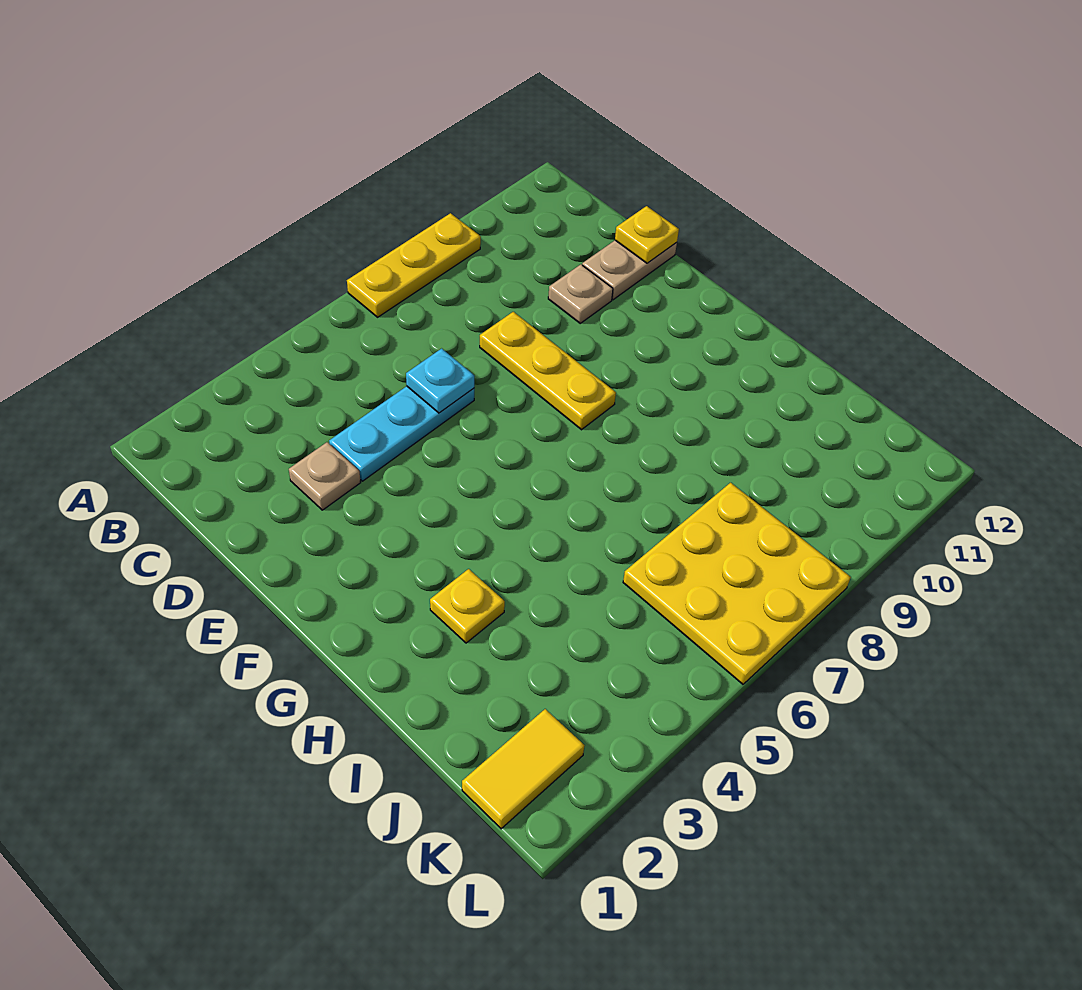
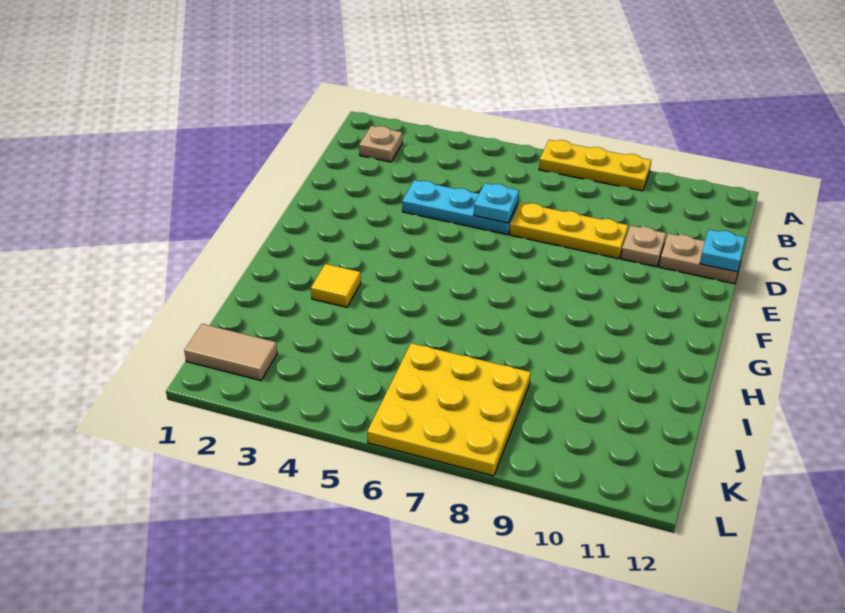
tan 1x1 plate [289,442,361,510] -> tan 1x1 plate moved to [359,126,402,162]
yellow 1x3 plate [480,312,616,430] -> yellow 1x3 plate turned to [509,202,628,259]
yellow 1x1 plate [615,206,679,263] -> cyan 1x1 plate [700,230,746,272]
yellow 1x1 plate [430,569,505,643] -> yellow 1x1 tile [311,264,361,307]
yellow 1x2 tile [462,709,584,829] -> tan 1x2 tile [184,324,277,380]

